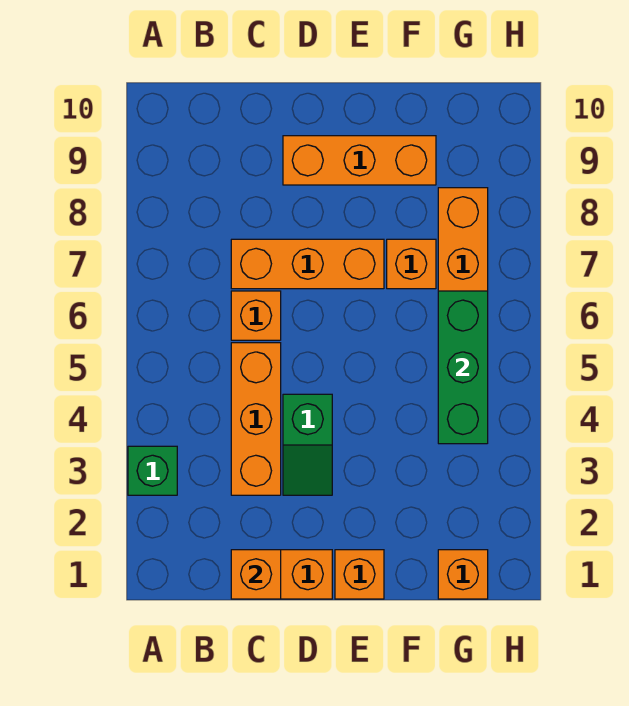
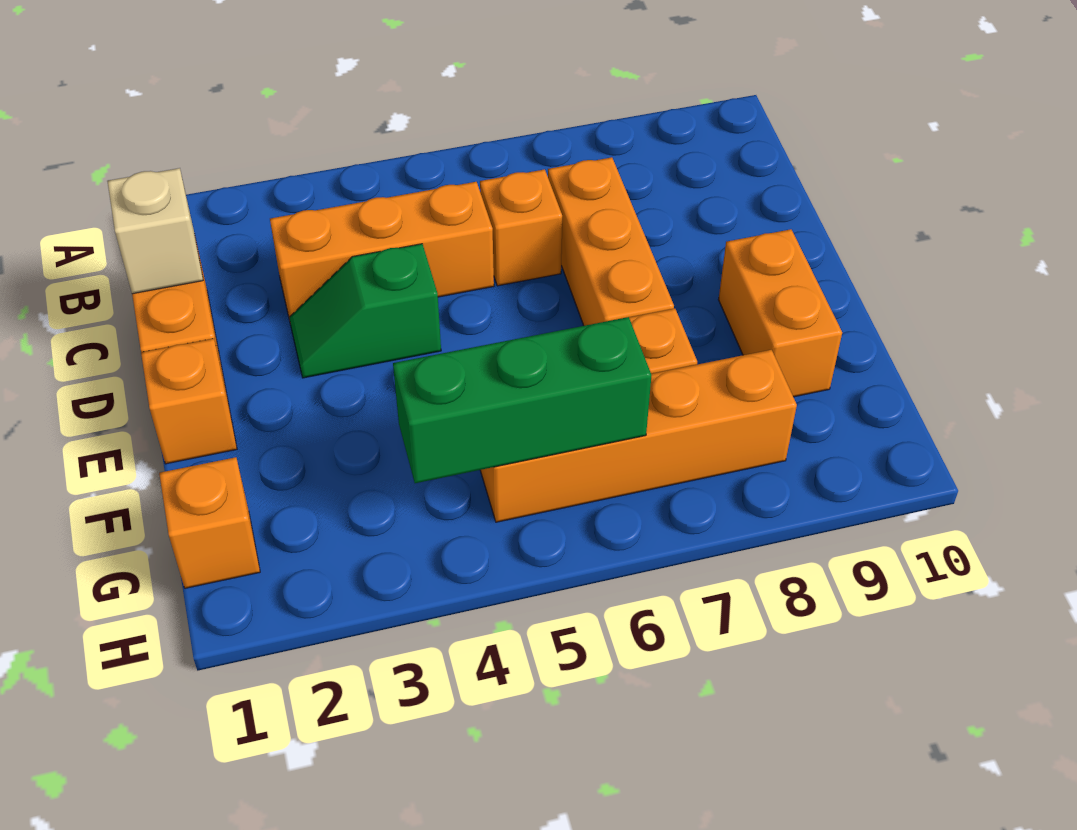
green 1x1 brick [128,446,177,495] -> none
orange 1x1 brick [231,550,281,599] -> tan 1x1 brick [107,168,203,294]
orange 1x3 brick [283,136,436,185] -> orange 1x2 brick [718,229,842,397]

